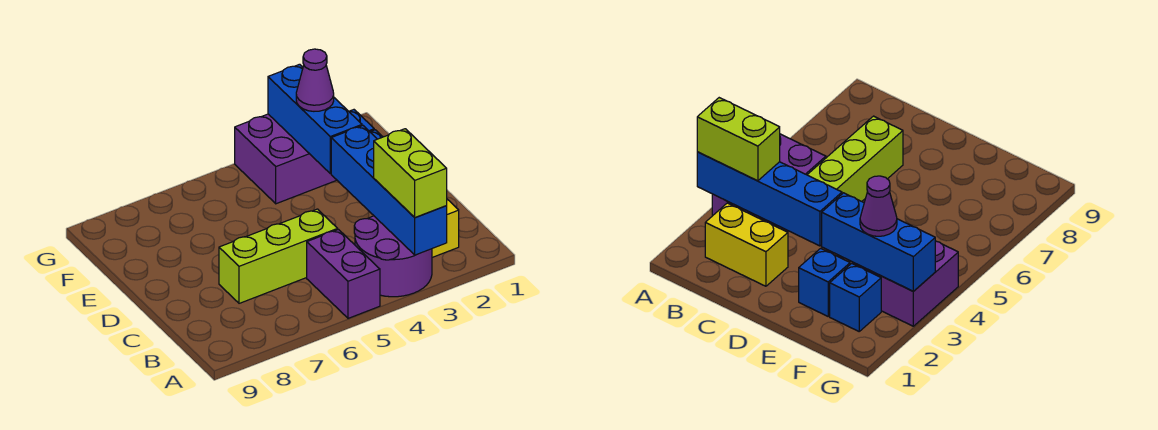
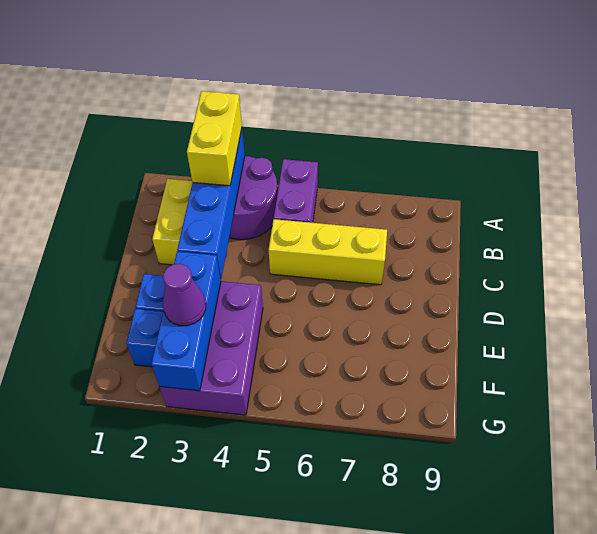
lime 1x2 brick [374,129,447,218] -> yellow 1x2 brick [187,91,242,186]
lime 1x3 brick [219,209,338,303] -> yellow 1x3 brick [269,219,387,285]
purple 2x2 brick [235,114,336,204] -> purple 2x3 brick [160,281,263,415]

